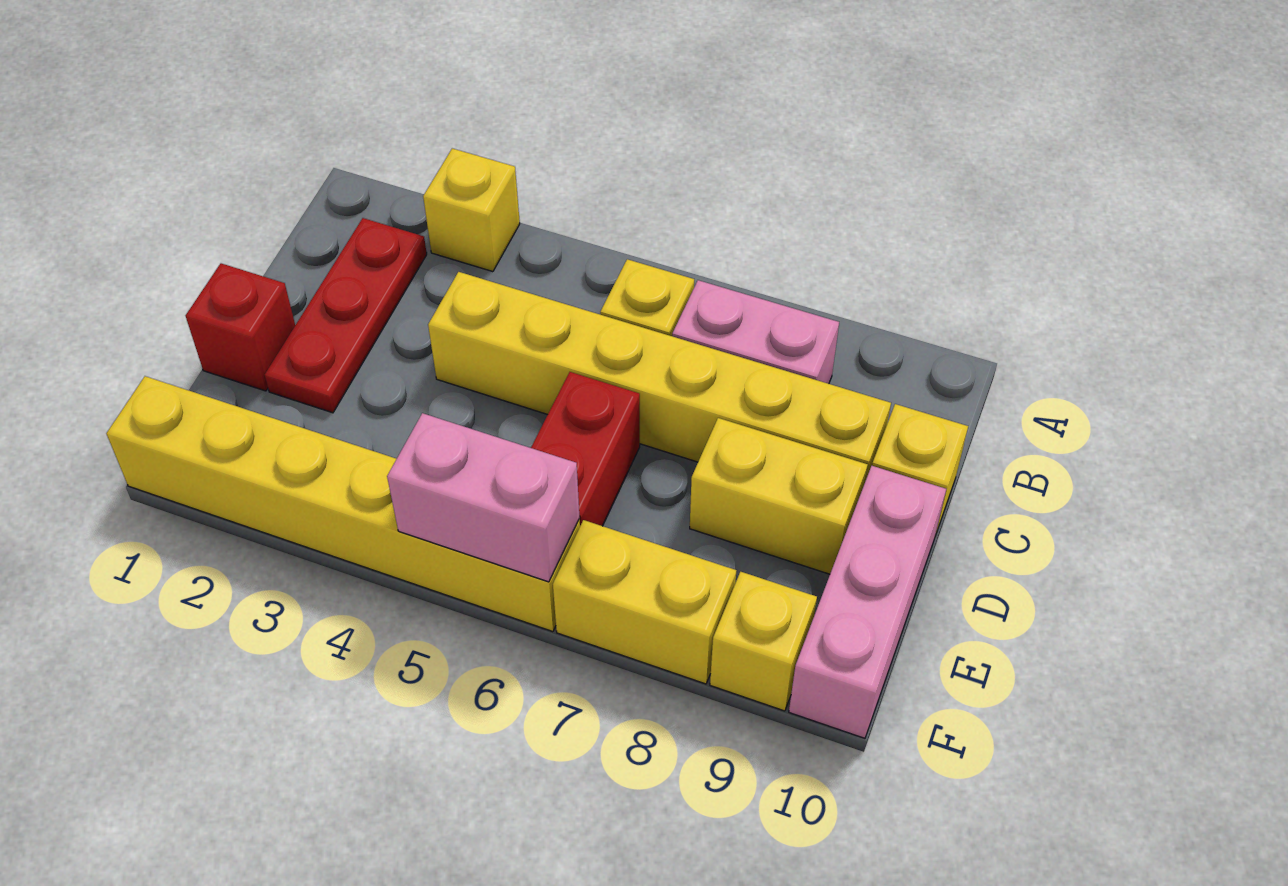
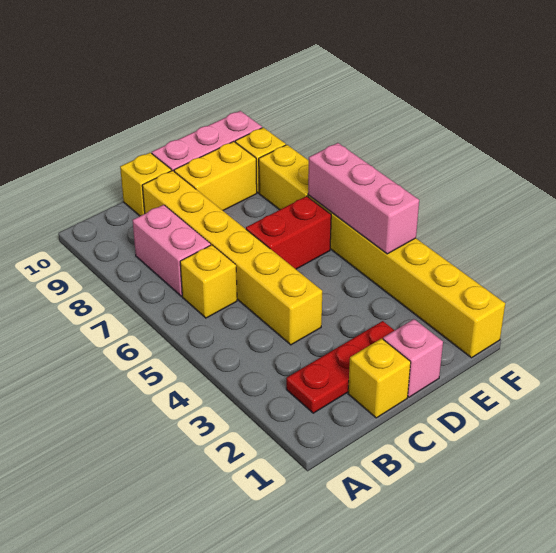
yellow 1x1 brick [423,148,520,272] -> yellow 1x1 brick moved to [348,338,411,418]
red 1x1 brick [186,263,295,391] -> pink 1x1 brick [383,319,443,397]
yellow 1x2 brick [690,418,868,574] -> yellow 1x2 brick turned to [174,141,257,210]
pink 1x2 brick [387,413,580,582] -> pink 1x3 brick [308,143,419,254]

